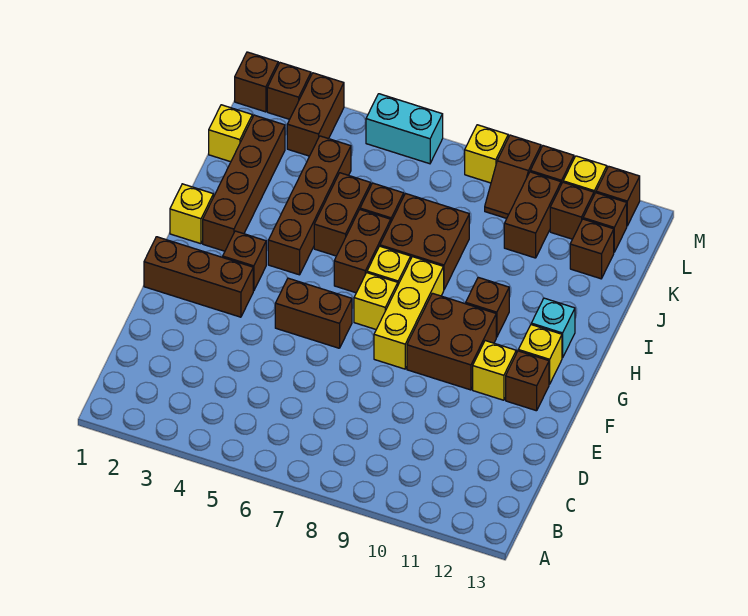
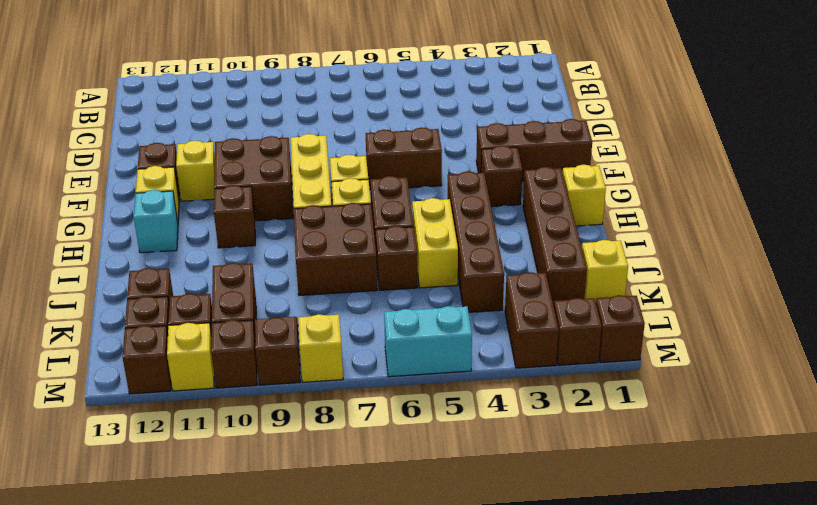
brown 1x2 brick [314,173,371,256] -> yellow 1x2 brick [412,198,458,288]

